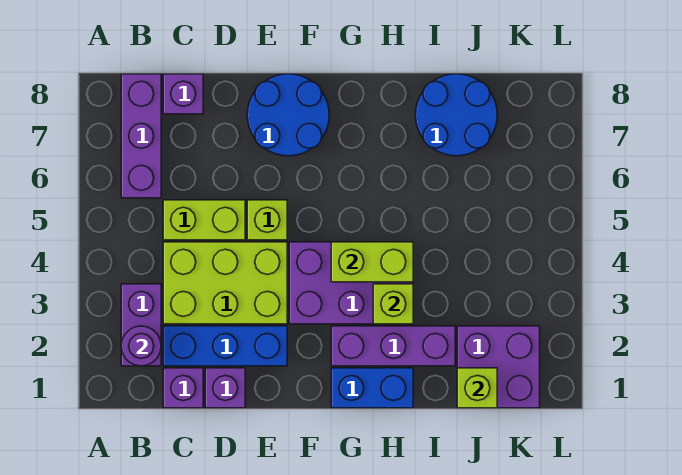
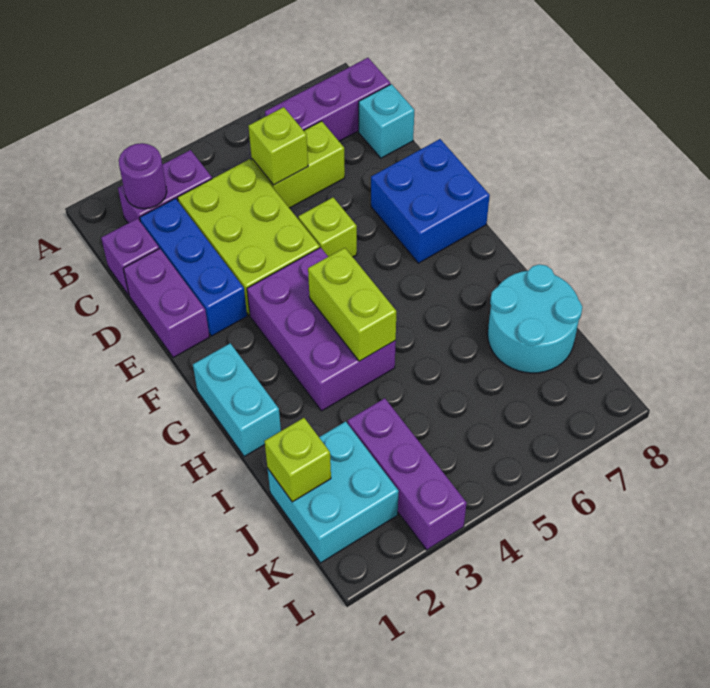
lime 1x2 brick [163,200,245,240] -> lime 1x2 brick turned to [252,121,345,208]
purple 1x1 brick [163,74,203,114] -> cyan 1x1 brick [359,84,414,158]
purple 1x1 brick [205,368,245,408] -> purple 1x2 brick [123,249,209,358]
blue 2x2 round brick [247,74,329,156] -> blue 2x2 brick [371,139,490,263]
blue 1x2 brick [331,368,413,408] -> cyan 1x2 brick [193,343,281,457]
purple 1x3 brick [331,326,455,366] -> purple 1x3 brick moved to [348,398,467,550]
lime 1x1 brick [373,284,413,324] -> lime 1x1 brick moved to [248,107,308,185]
blue 2x2 round brick [415,74,497,156] -> cyan 2x2 round brick [488,264,582,373]
purple 2x2 brick [457,326,540,408] -> cyan 2x2 brick [267,421,399,563]

